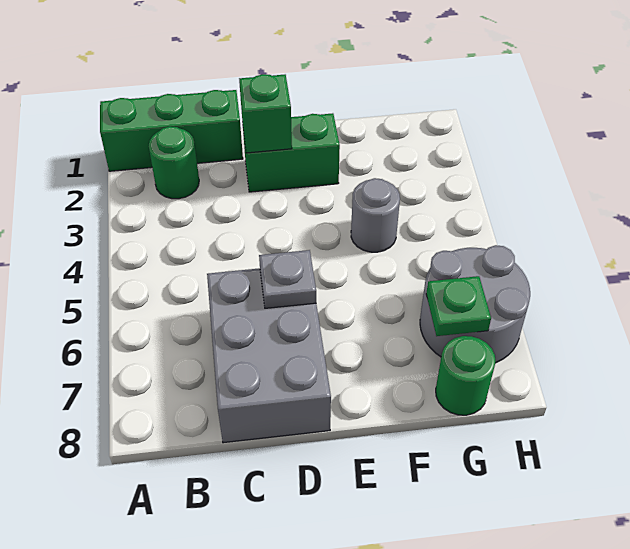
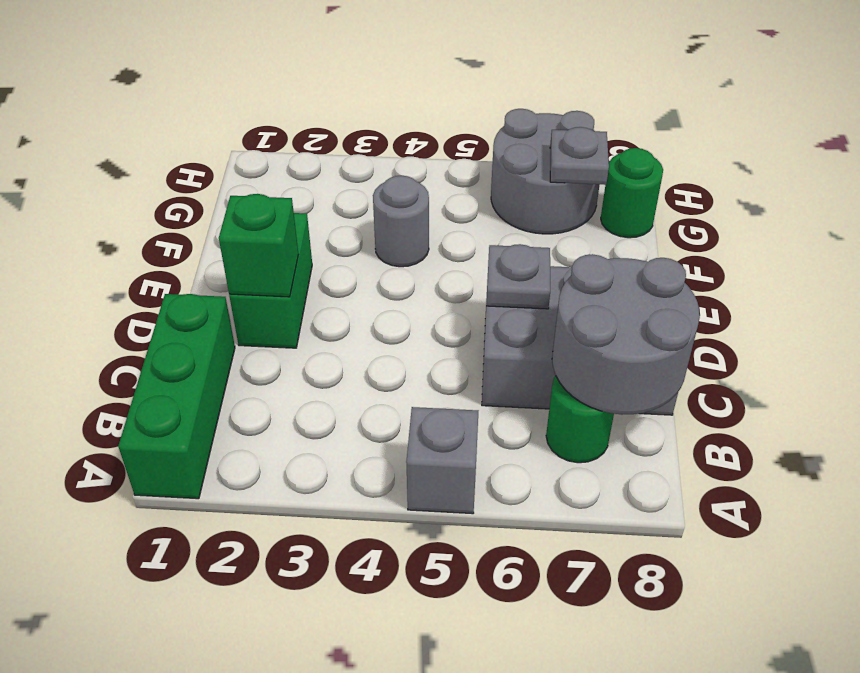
none -> grey 1x1 brick [406,407,478,514]
green 1x1 round brick [149,126,199,199] -> green 1x1 round brick moved to [546,376,614,463]
none -> grey 2x2 round brick [552,254,700,415]
green 1x1 plate [426,276,491,336] -> grey 1x1 plate [550,127,609,185]

